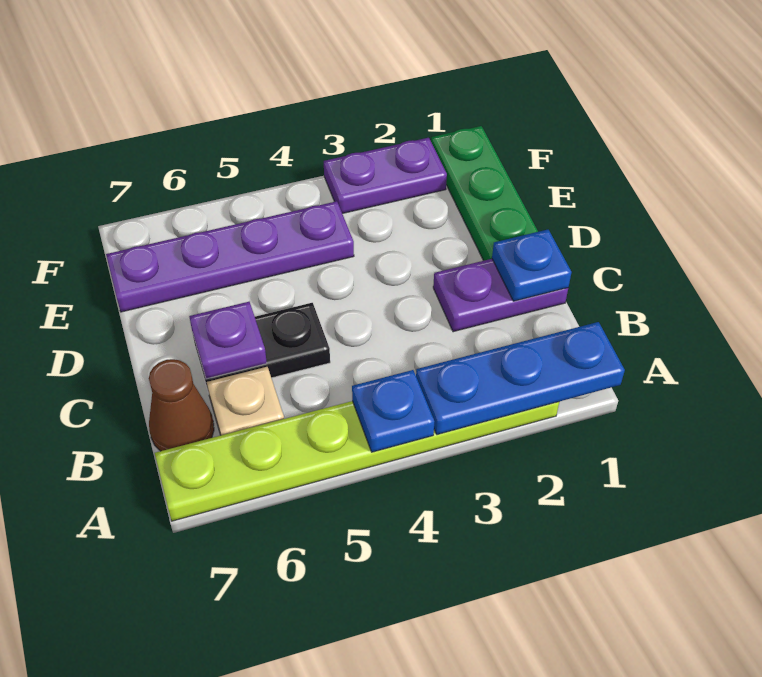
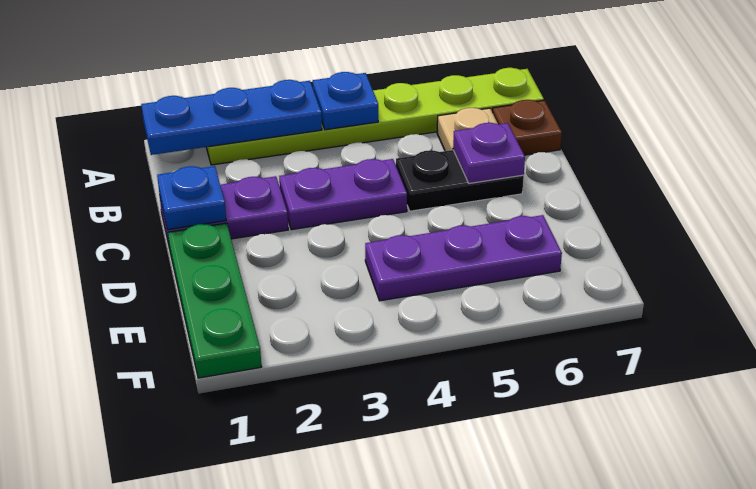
brown 1x1 cone [149,359,214,451] -> brown 1x1 plate [493,100,562,155]
purple 1x4 plate [106,201,354,312] -> purple 1x3 plate [365,215,562,301]
purple 1x2 plate [324,138,447,214] -> purple 1x2 plate moved to [279,159,407,230]

